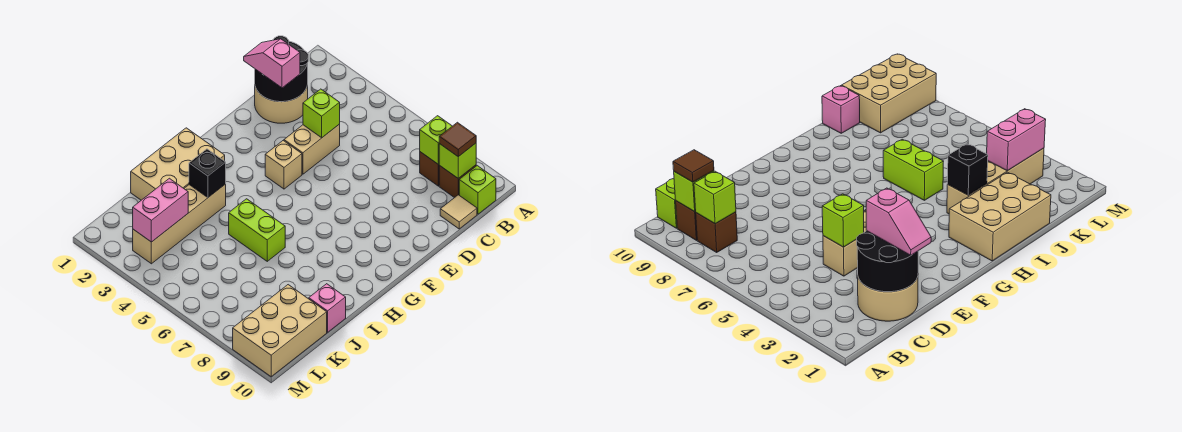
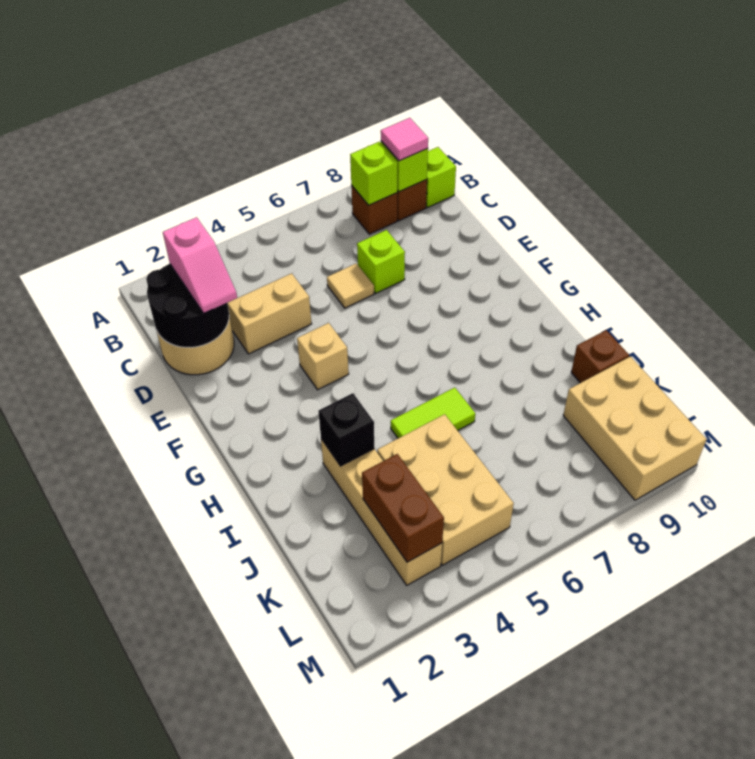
brown 1x1 tile [439,122,476,157] -> pink 1x1 tile [381,118,428,161]
tan 1x1 tile [440,195,477,229] -> tan 1x1 tile moved to [327,264,374,308]
pink 1x2 slope [244,39,300,88] -> pink 1x2 slope turned to [163,217,237,313]
tan 1x2 brick [284,124,340,174] -> tan 1x2 brick turned to [227,273,312,354]
lime 1x1 brick [303,89,340,138] -> lime 1x1 brick moved to [357,230,405,293]
tan 2x3 brick [131,128,225,200] -> tan 2x3 brick moved to [377,414,514,565]
lime 1x2 brick [229,199,285,261] -> lime 1x2 tile [391,388,475,438]
pink 1x1 brick [309,284,346,332] -> brown 1x1 brick [571,330,629,383]
pink 1x2 brick [133,178,188,242] -> brown 1x2 brick [362,454,444,562]

